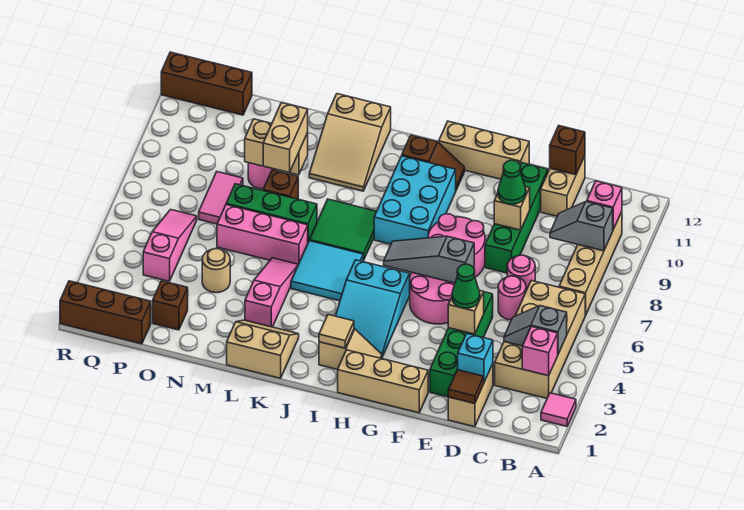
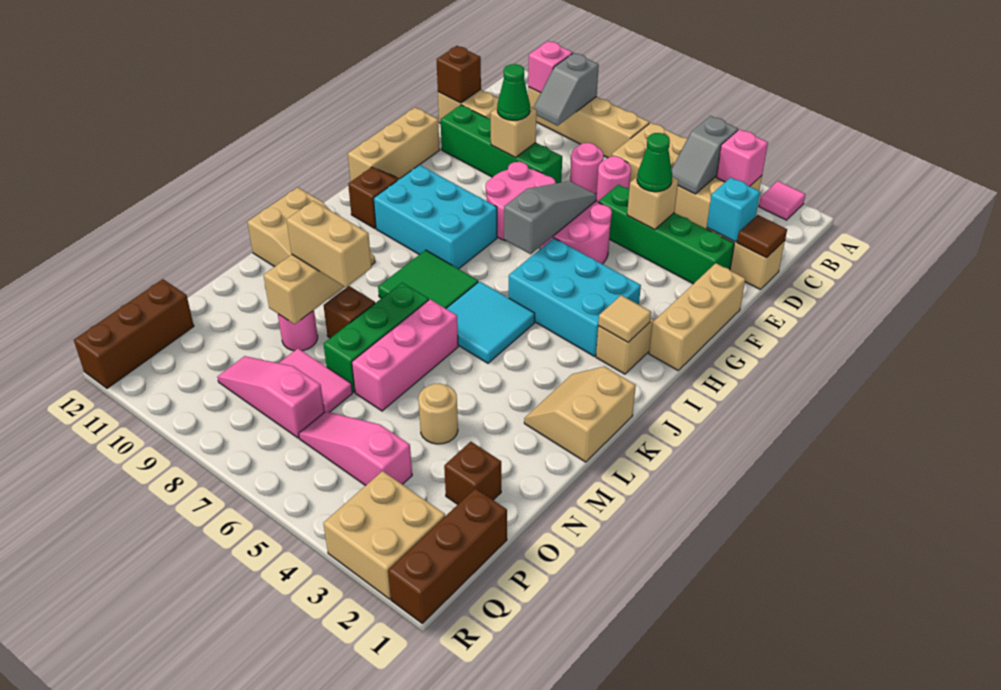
grey 1x3 slope [384,236,474,283] -> grey 1x3 slope turned to [504,181,597,254]
cyan 2x3 slope [336,260,410,357] -> cyan 2x3 brick [509,238,641,356]
pink 1x3 slope [245,258,298,327] -> pink 1x3 slope moved to [217,356,324,438]
none -> tan 2x2 brick [323,471,445,599]

